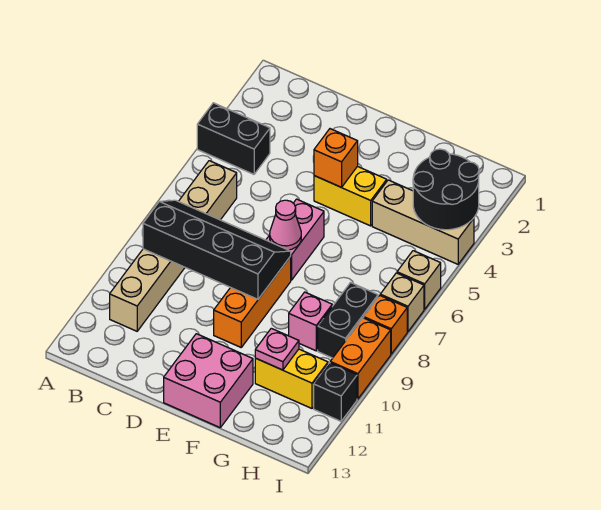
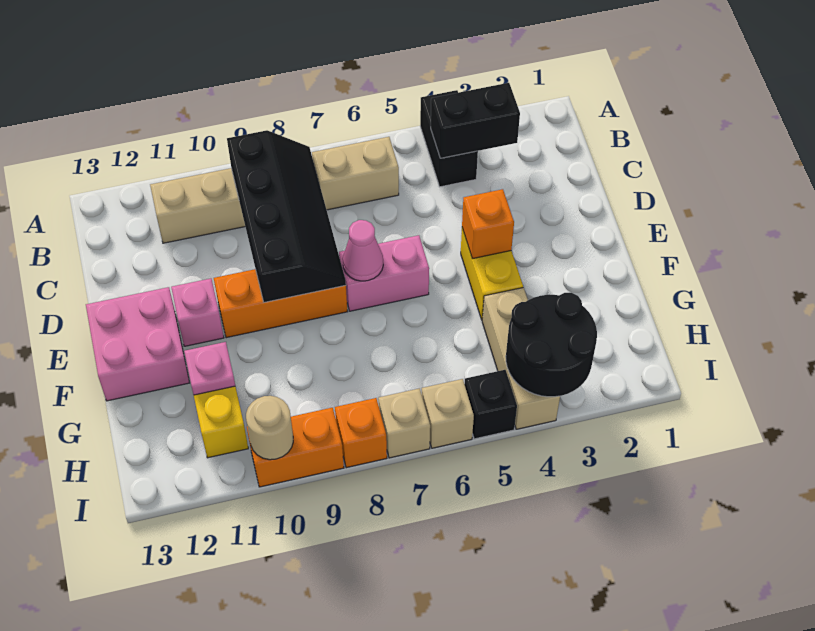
pink 1x1 brick [289,292,332,351] -> pink 1x1 brick moved to [171,279,224,346]
black 1x2 brick [318,283,378,358] -> black 1x2 brick moved to [431,83,520,158]
none -> tan 1x1 round brick [246,396,293,460]
black 1x1 brick [314,363,357,421] -> black 1x1 brick moved to [464,370,517,439]

